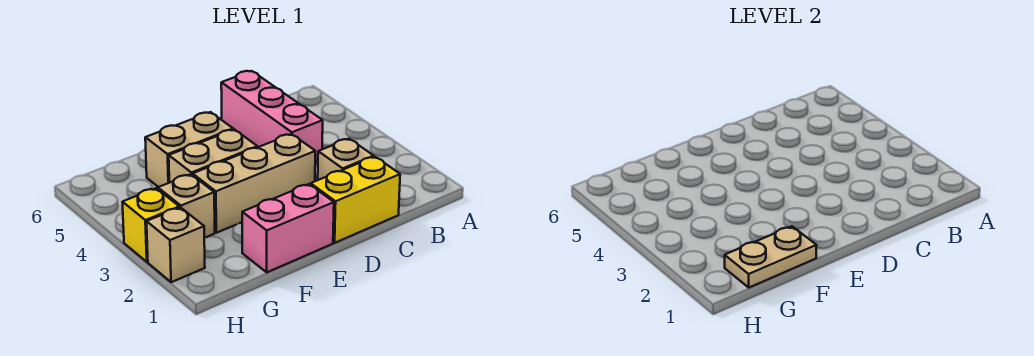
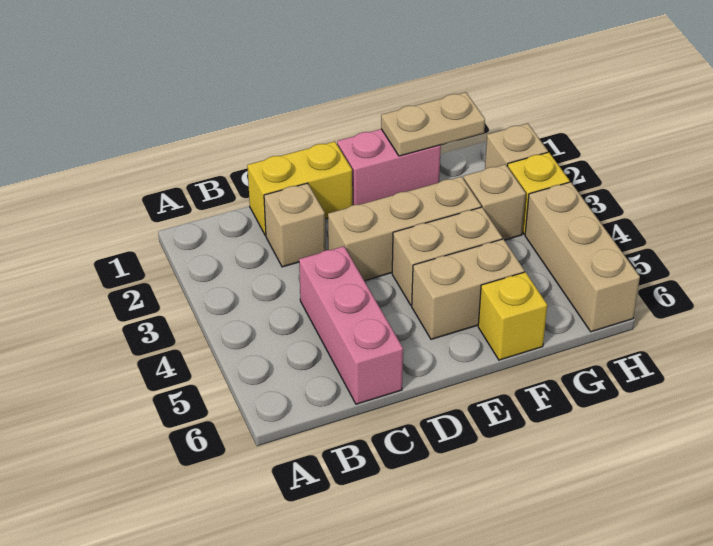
none -> yellow 1x1 brick [478,272,547,360]
none -> tan 1x3 brick [525,182,640,332]

